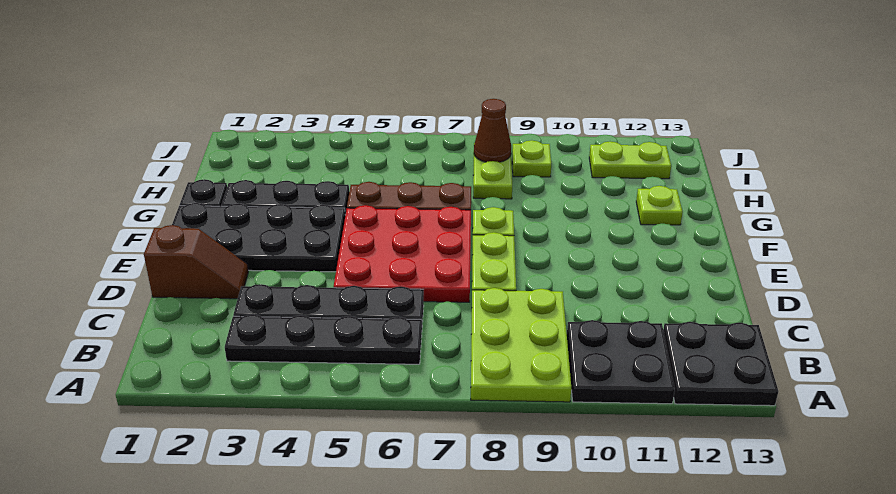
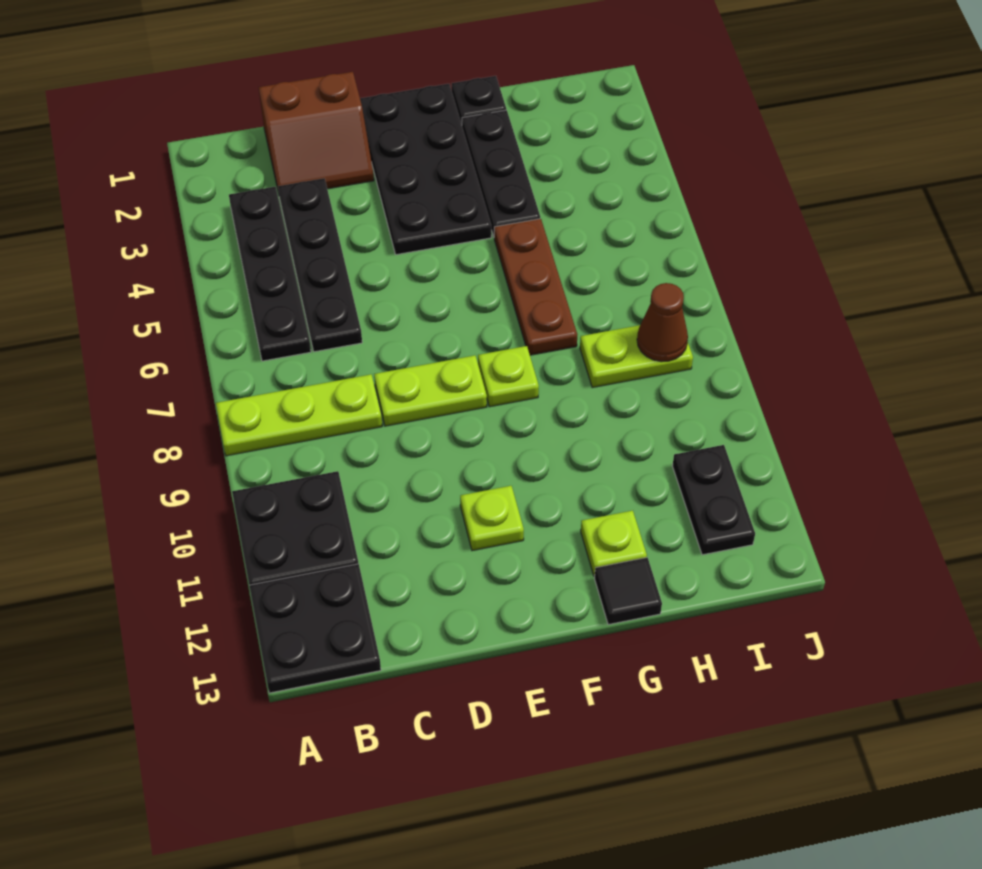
lime 2x3 plate [471,288,571,402] -> lime 1x3 plate [216,374,382,456]
brown 1x2 slope [144,225,248,299] -> brown 2x2 slope [259,72,374,193]
red 3x3 plate [334,205,471,302] -> none
none -> black 1x1 tile [595,558,662,625]
lime 1x1 plate [512,140,551,177] -> lime 1x1 plate moved to [460,486,524,551]
lime 1x2 plate [589,142,671,179] -> black 1x2 plate [673,445,755,555]

